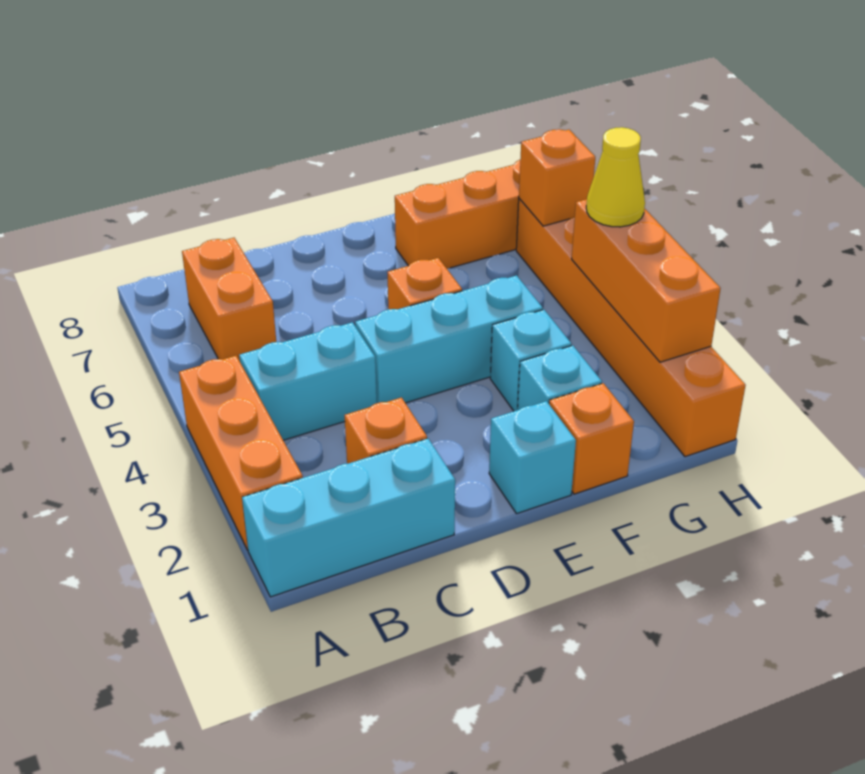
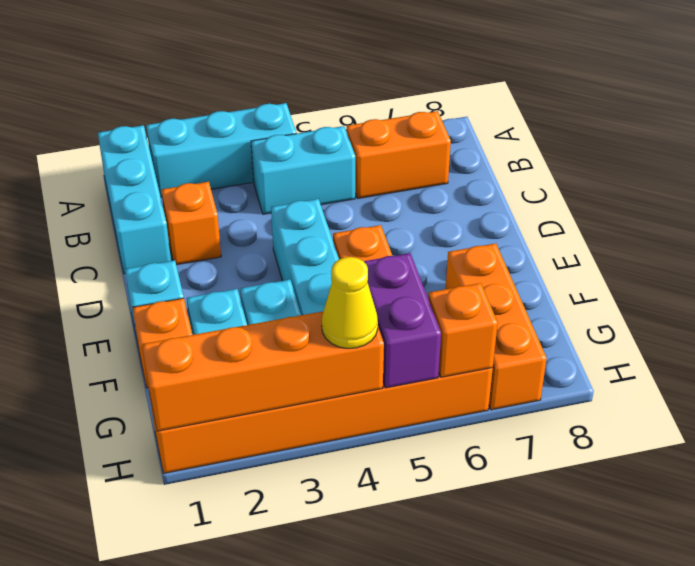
orange 1x3 brick [179,356,303,550] -> cyan 1x3 brick [146,103,296,197]
cyan 1x2 brick [239,322,377,440] -> cyan 1x2 brick turned to [251,126,355,214]
none -> purple 1x2 brick [364,253,441,388]
orange 1x3 brick [572,199,721,362] -> orange 1x4 brick [142,312,384,431]

